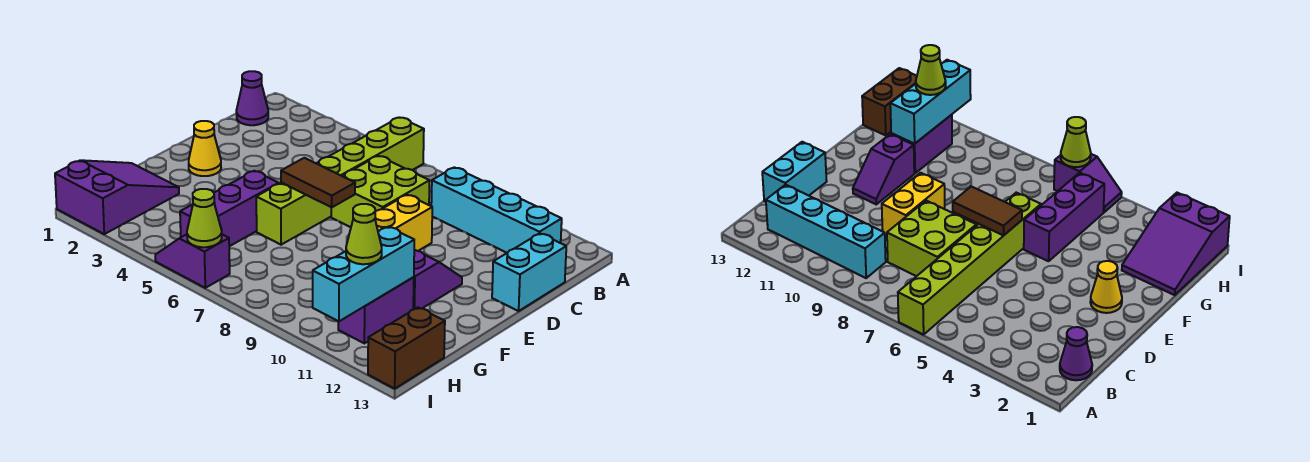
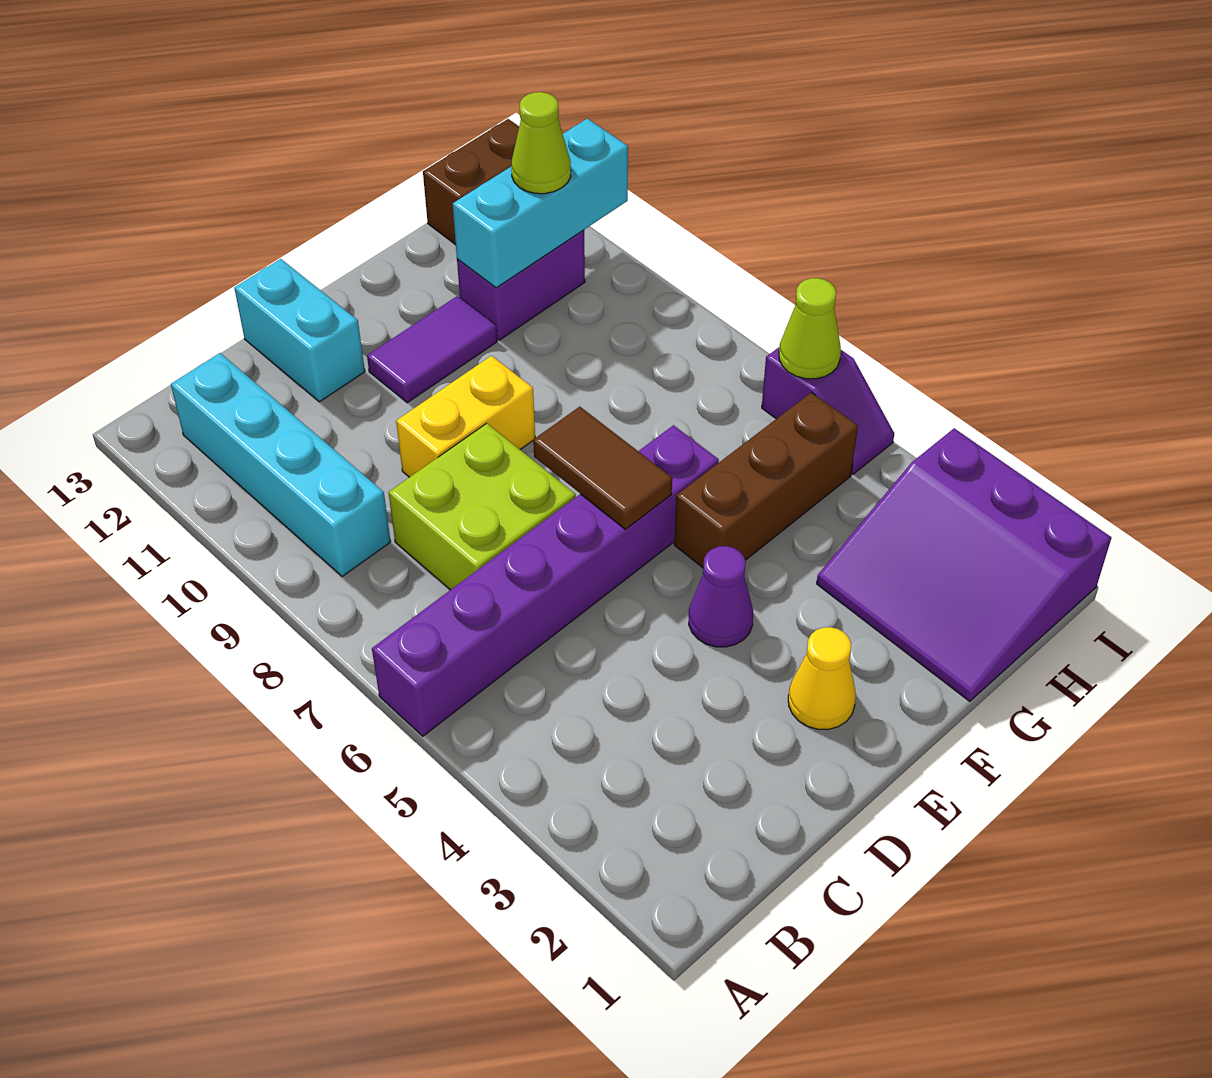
lime 1x6 brick [256,117,424,245] -> purple 1x6 brick [372,425,719,736]
purple 1x1 cone [236,71,268,125] -> purple 1x1 cone moved to [689,546,753,647]
cyan 1x2 brick [492,233,566,311] -> cyan 1x2 brick turned to [234,259,365,402]
purple 1x2 slope [413,250,462,309] -> purple 1x2 tile [367,296,497,403]
purple 1x3 brick [180,171,279,246] -> brown 1x3 brick [674,392,858,568]
purple 2x3 slope [55,160,179,234] -> purple 3x3 slope [817,428,1112,701]

